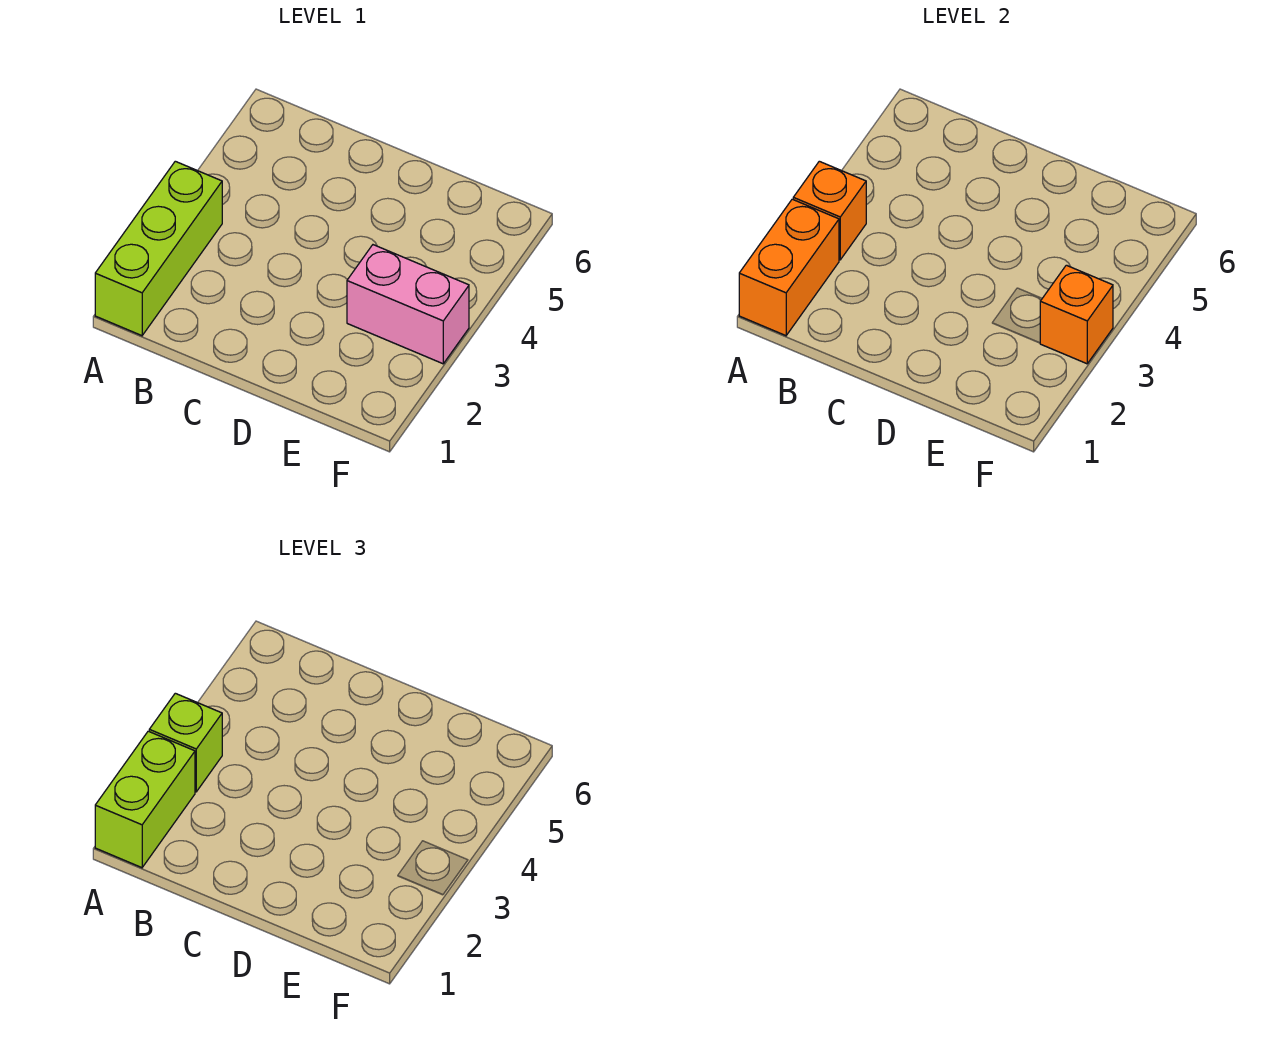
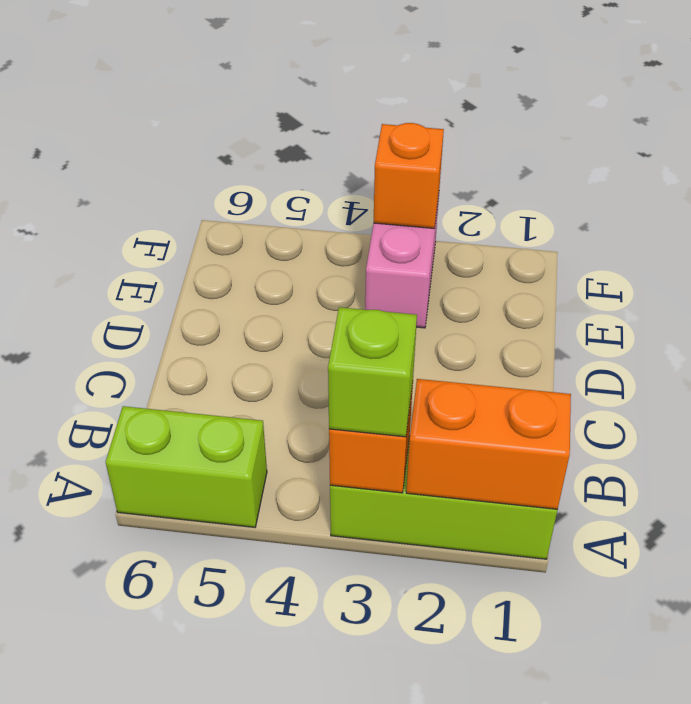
lime 1x2 brick [95,731,195,868] -> lime 1x2 brick moved to [106,406,267,527]

